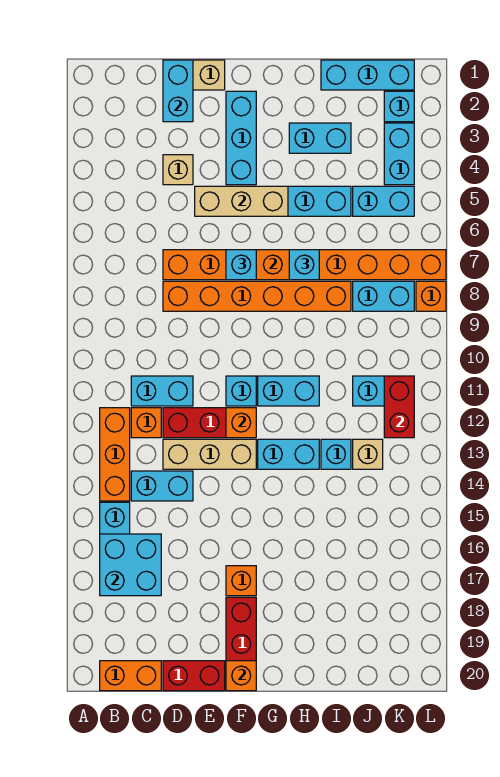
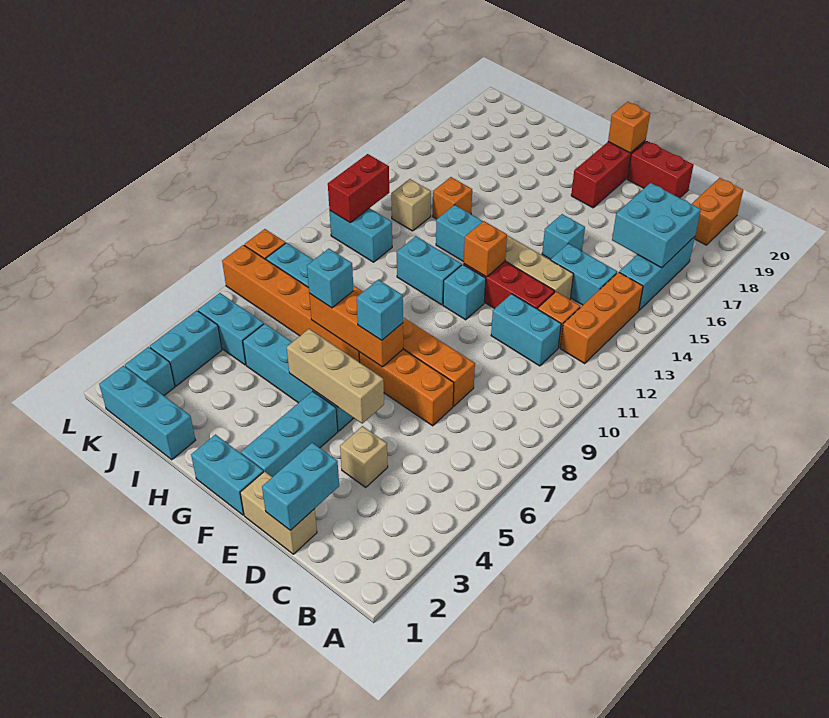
orange 1x2 brick [100,661,161,691] -> orange 1x2 brick turned to [692,178,743,245]
orange 1x1 brick [226,566,256,596] -> orange 1x1 brick moved to [433,177,472,219]
cyan 1x2 brick [289,123,351,153] -> cyan 1x2 brick moved to [191,435,263,515]
cyan 1x1 brick [321,439,351,469] -> cyan 1x1 brick moved to [542,214,585,259]

